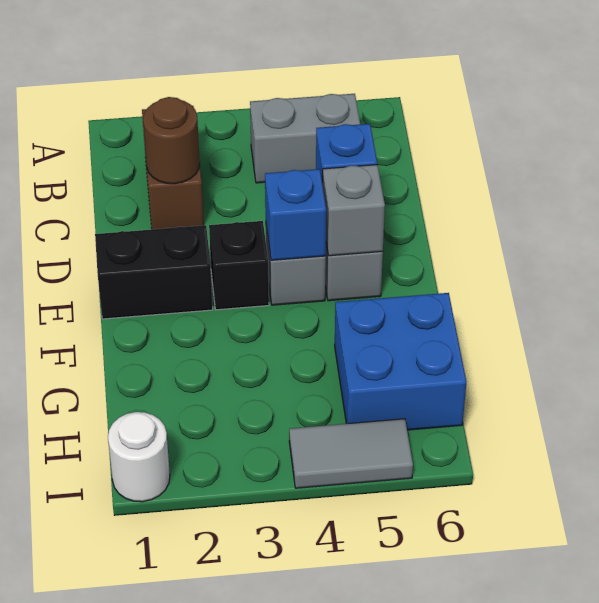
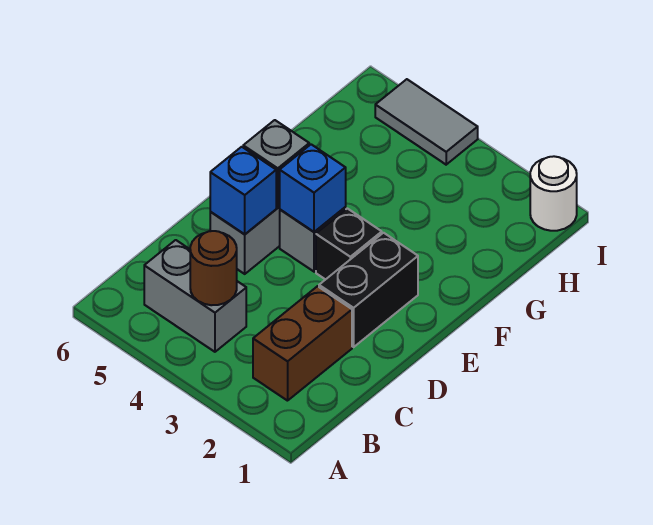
brown 1x1 round brick [143,97,200,184] -> brown 1x1 round brick moved to [190,231,237,305]
black 1x2 brick [95,225,213,319] -> black 1x2 brick turned to [319,233,418,347]
blue 2x2 brick [335,293,466,430] -> none

